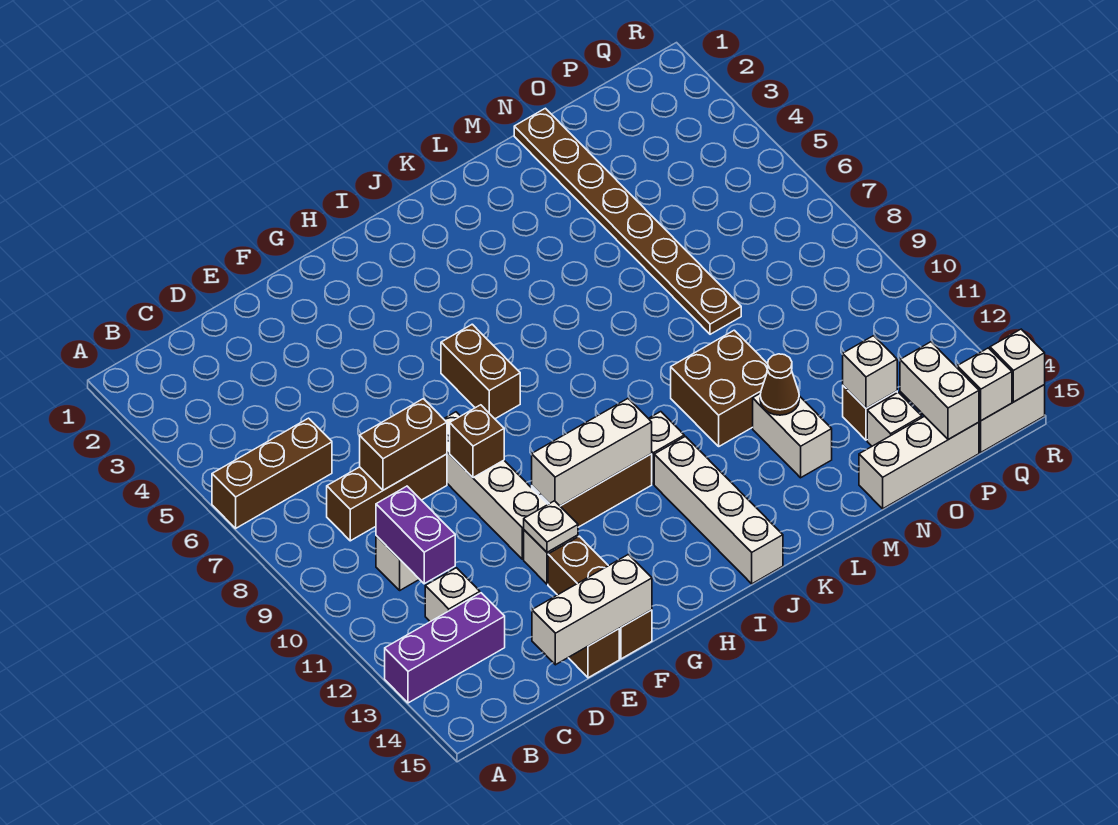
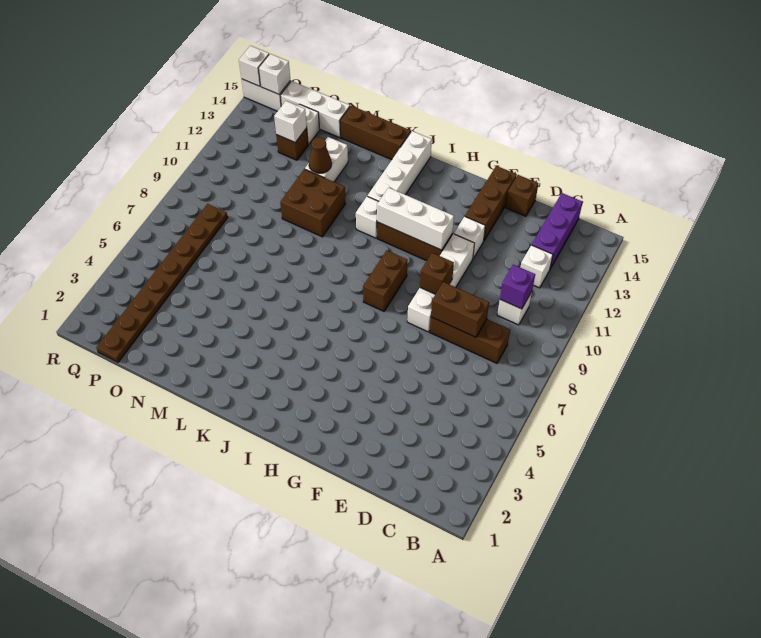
brown 1x3 brick [212,418,332,528] -> brown 1x3 brick moved to [340,106,411,160]
purple 1x3 brick [385,593,505,703] -> purple 1x3 brick turned to [532,193,583,269]
purple 1x2 brick [376,486,455,584] -> purple 1x1 brick [500,265,535,309]
white 1x3 brick [532,554,652,665] -> none
white 1x1 plate [524,501,578,552] -> none
brown 1x2 brick [441,324,520,419] -> brown 1x2 brick moved to [363,250,407,311]
brown 1x8 plate [514,108,741,334] -> brown 1x8 plate moved to [97,204,228,362]
white 1x2 brick [900,342,979,440] -> none

